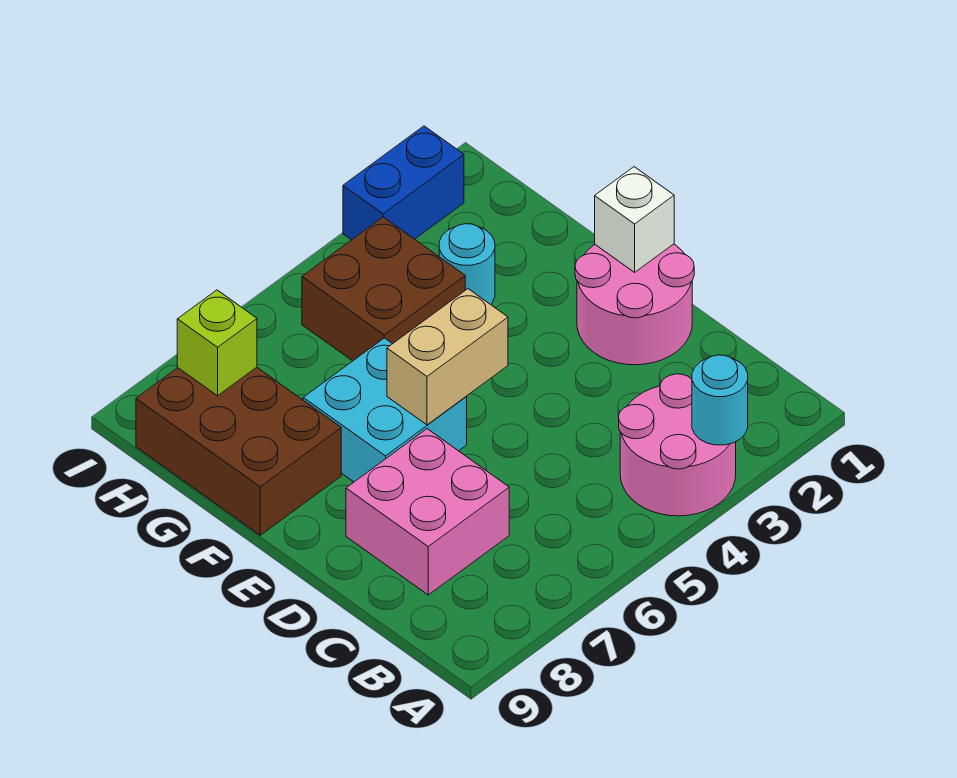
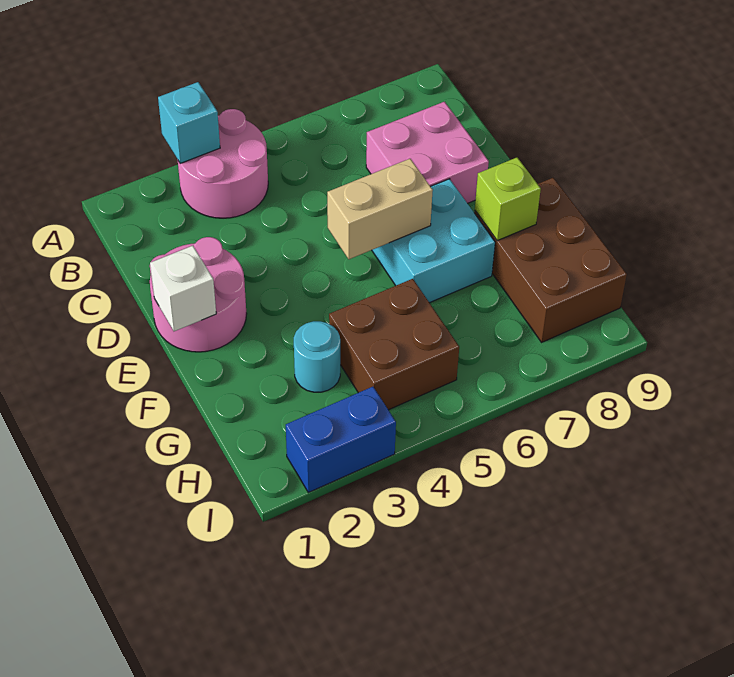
cyan 1x1 round brick [692,355,748,445] -> cyan 1x1 brick [158,82,220,164]
lime 1x1 brick [177,290,257,396] -> lime 1x1 brick moved to [475,158,541,241]

